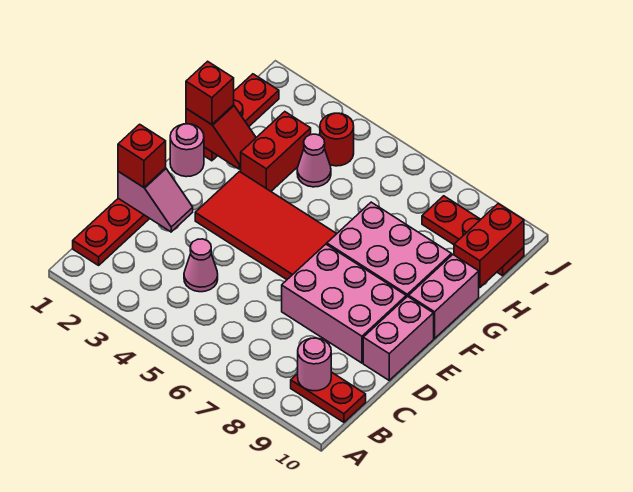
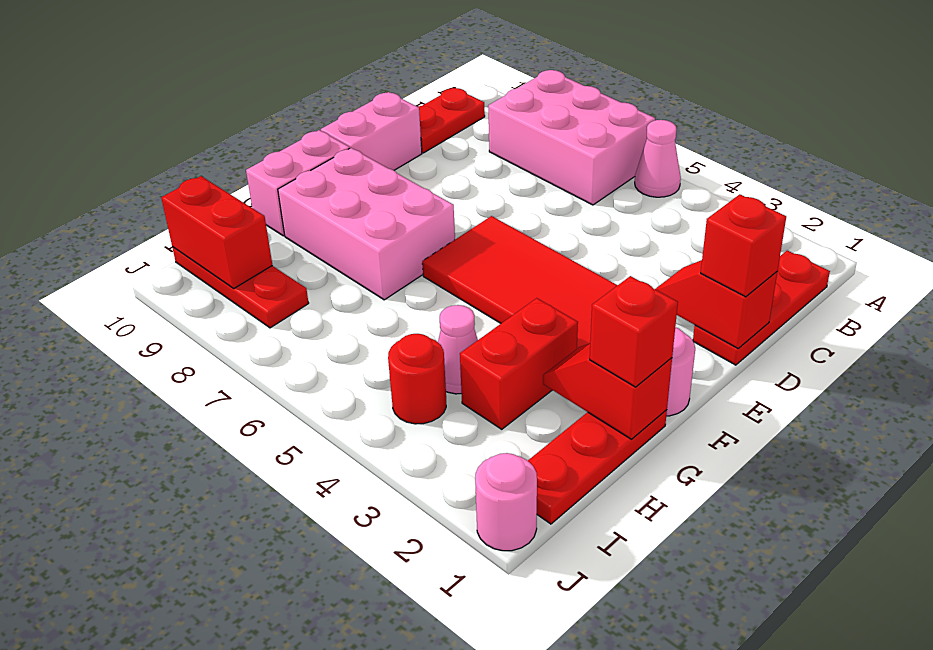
red 1x2 plate [291,372,366,422] -> red 1x2 plate turned to [418,88,485,153]
pink 1x1 round brick [298,338,331,391] -> pink 1x1 round brick moved to [475,453,537,551]
pink 1x1 cone [184,239,218,292] -> pink 1x1 cone moved to [635,120,681,197]
pink 1x2 slope [118,168,193,232] -> red 1x2 slope [655,260,777,349]
pink 2x3 brick [282,244,406,363] -> pink 2x3 brick moved to [488,70,655,205]
red 1x2 brick [454,203,524,288] -> red 1x2 brick turned to [161,176,272,289]

